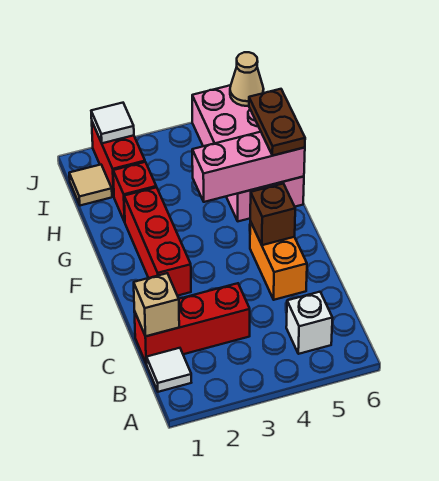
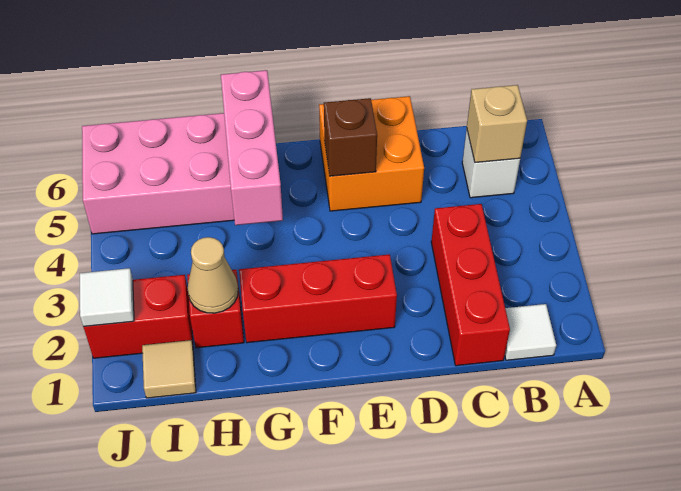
tan 1x1 brick [134,273,179,336] -> tan 1x1 brick moved to [467,85,527,163]
orange 1x2 brick [250,221,307,300] -> orange 2x2 brick [319,96,424,211]
brown 1x2 plate [249,89,305,156] -> none
tan 1x1 cone [230,52,264,106] -> tan 1x1 cone moved to [188,237,238,313]

